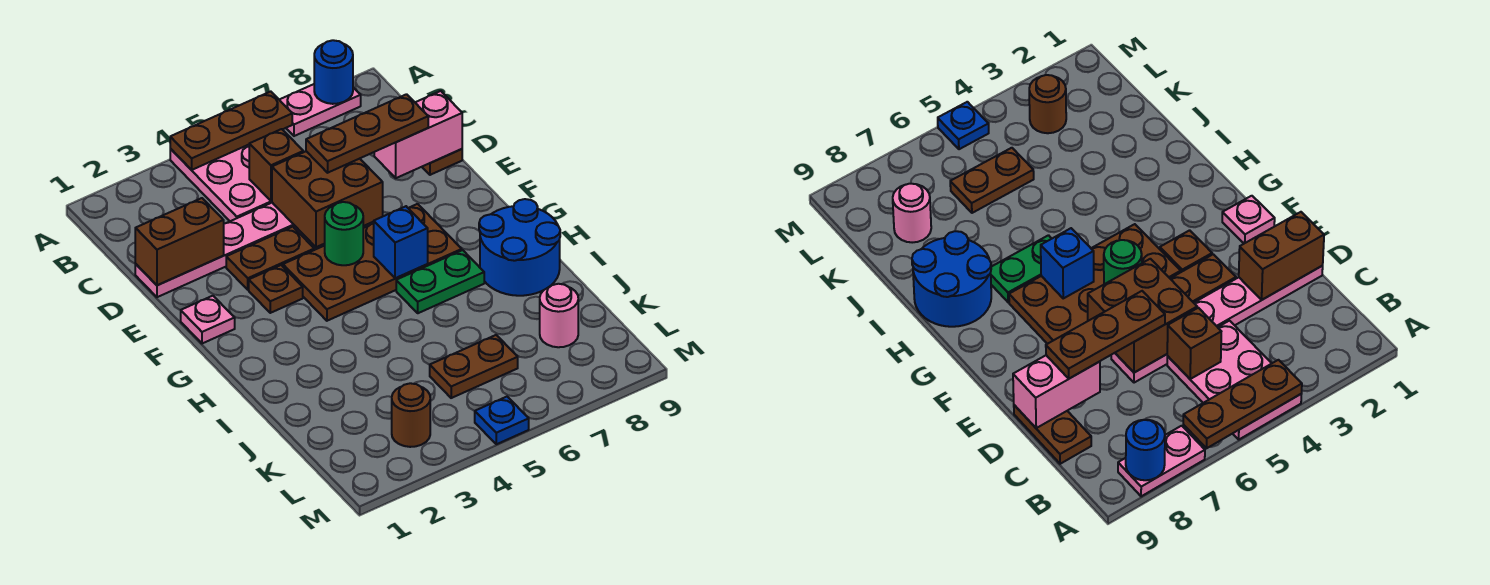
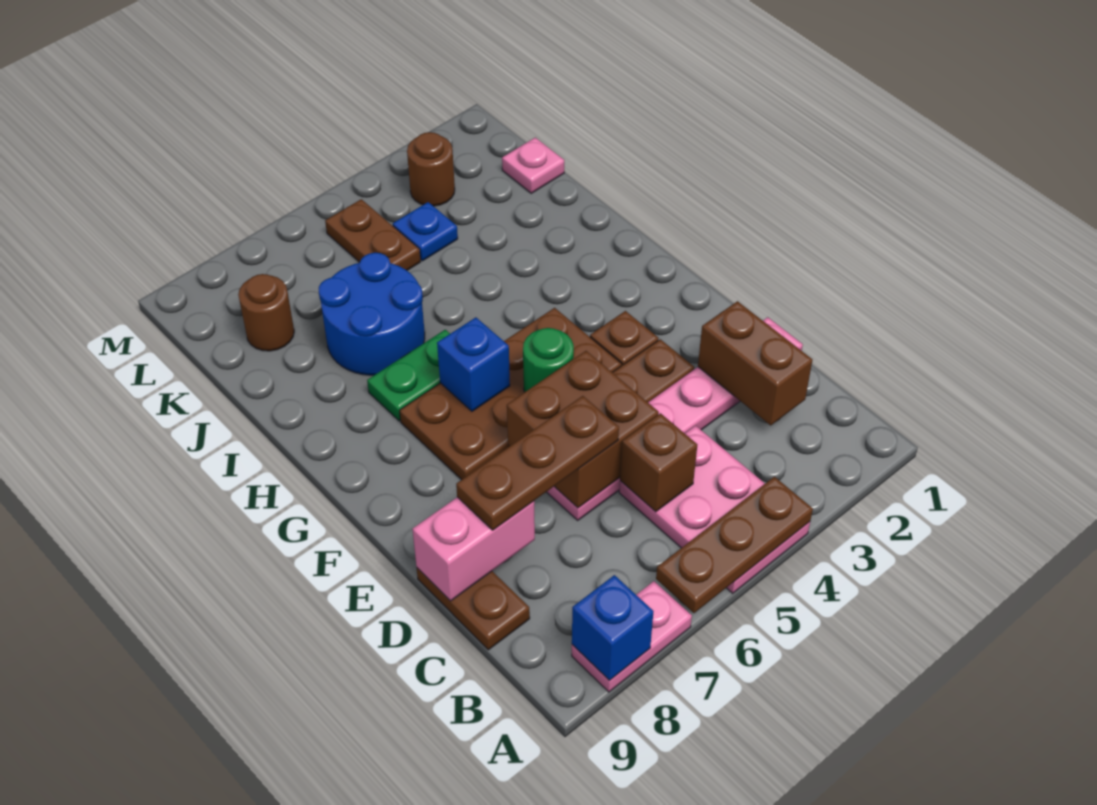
blue 1x1 round brick [314,40,353,104] -> blue 1x1 brick [572,575,654,681]
brown 1x2 brick [135,198,224,285] -> brown 1x2 brick turned to [698,301,812,425]
pink 1x1 plate [181,296,235,344] -> pink 1x1 plate moved to [502,138,564,193]
blue 2x2 round brick [479,199,560,296] -> blue 2x2 round brick moved to [319,253,425,375]
brown 1x2 plate [430,335,518,398] -> brown 1x2 plate turned to [325,199,421,270]
pink 1x1 round brick [540,284,578,347] -> brown 1x1 round brick [238,274,294,351]
blue 1x1 plate [475,397,529,444] -> blue 1x1 plate moved to [393,202,458,261]

